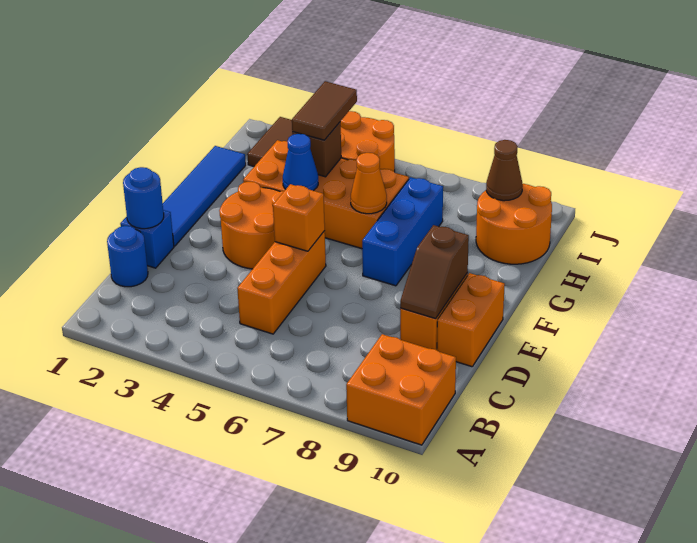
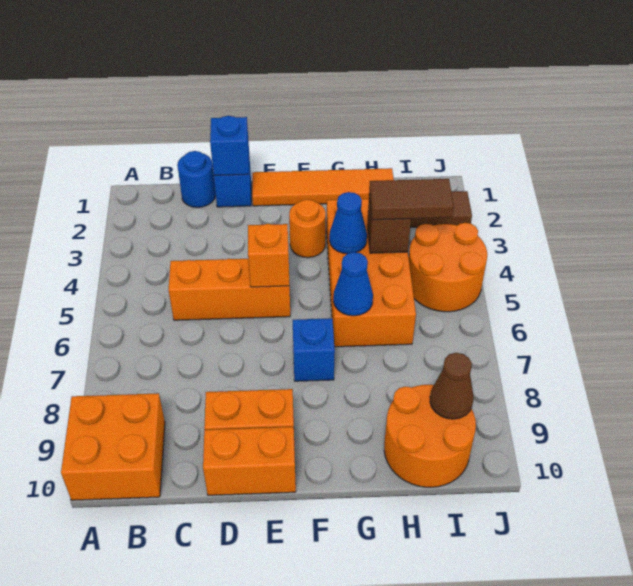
blue 1x1 round brick [123,167,164,229] -> blue 1x1 brick [210,116,249,175]
brown 1x2 slope [400,225,469,319] -> none
blue 1x4 tile [163,146,246,246] -> orange 1x4 tile [252,168,394,206]
orange 2x2 round brick [219,182,284,269] -> orange 1x1 round brick [289,200,326,258]
blue 1x3 brick [362,177,443,286] -> blue 1x1 brick [293,318,335,381]
orange 1x1 cone [351,153,387,214] -> blue 1x1 cone [333,252,373,316]

